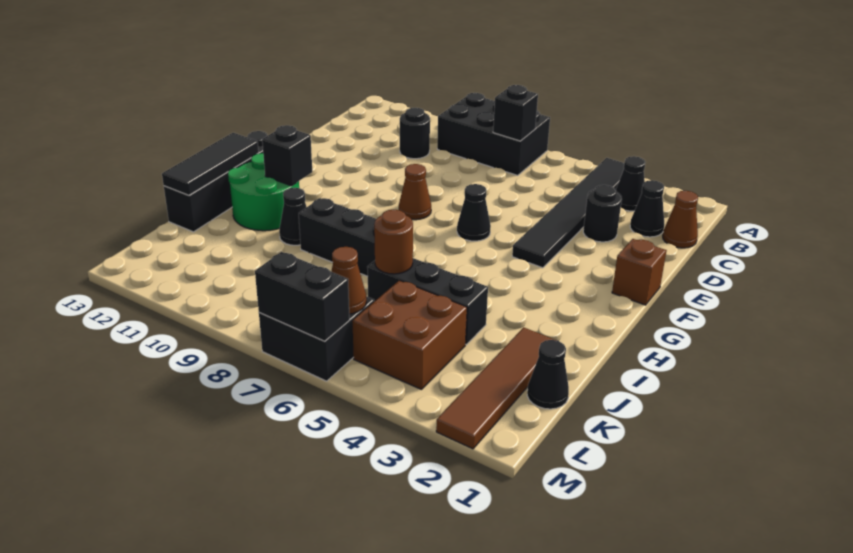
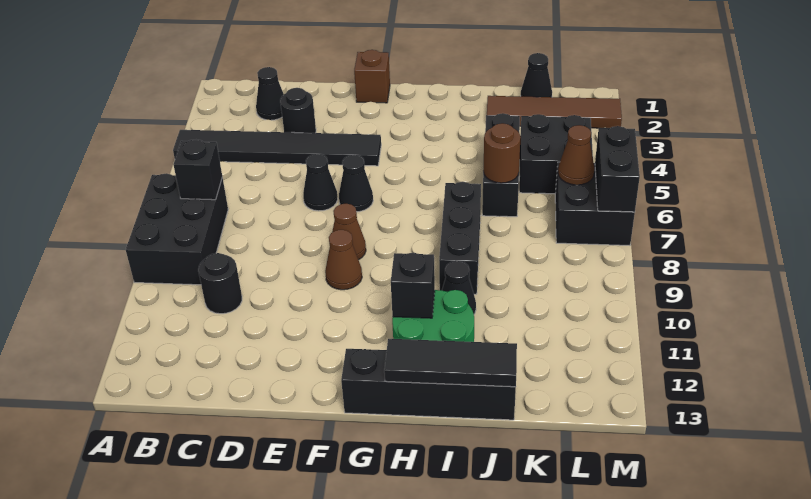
black 1x1 cone [616,156,645,211] -> black 1x1 cone moved to [303,154,338,211]
brown 1x1 cone [663,191,698,248] -> brown 1x1 cone moved to [325,230,362,290]
brown 2x2 brick [352,280,467,389] -> black 2x2 brick [519,114,593,194]

